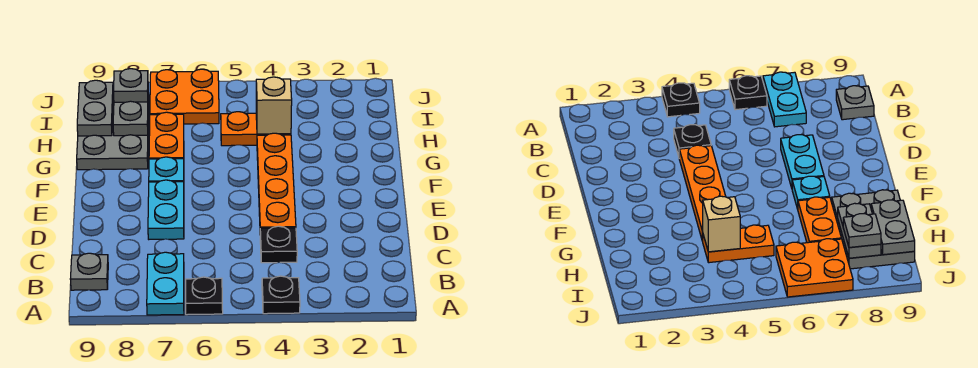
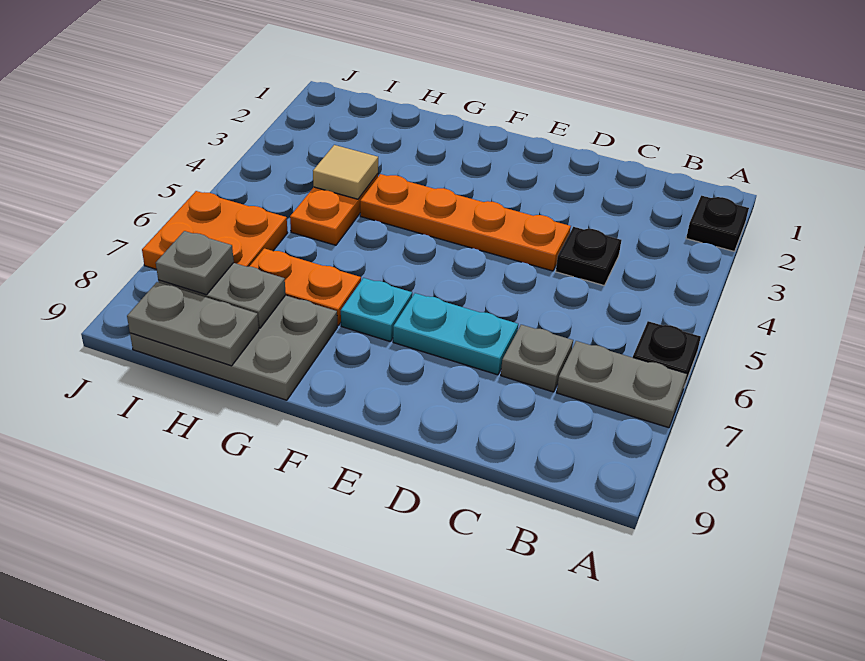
black 1x1 plate [262,276,300,314] -> black 1x1 plate moved to [686,196,749,251]
cyan 1x2 plate [147,252,184,315] -> grey 1x2 plate [557,341,687,428]
grey 1x1 plate [70,253,108,290] -> grey 1x1 plate moved to [501,325,573,392]
tan 1x1 brick [256,77,292,134] -> tan 1x1 tile [313,145,378,199]

